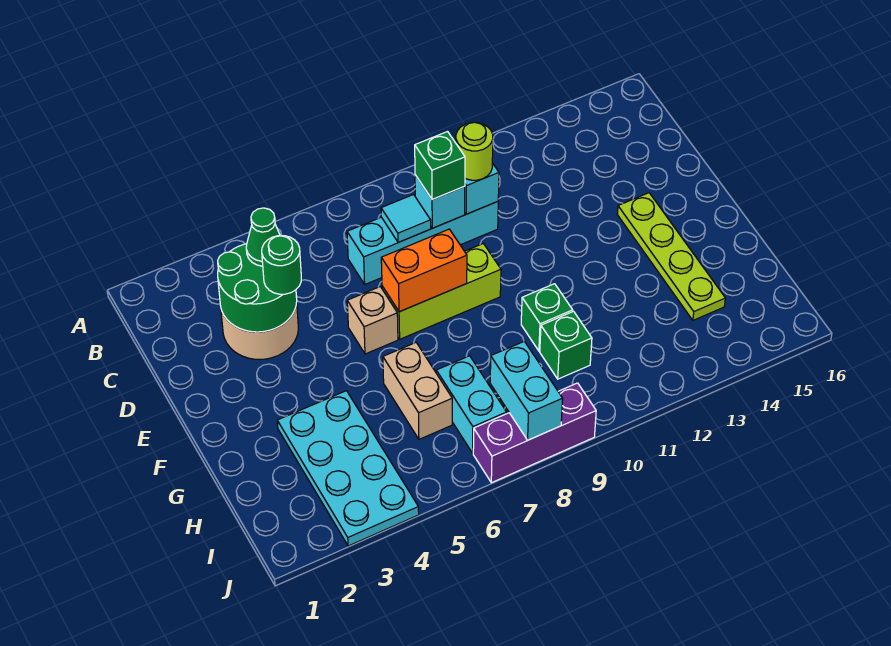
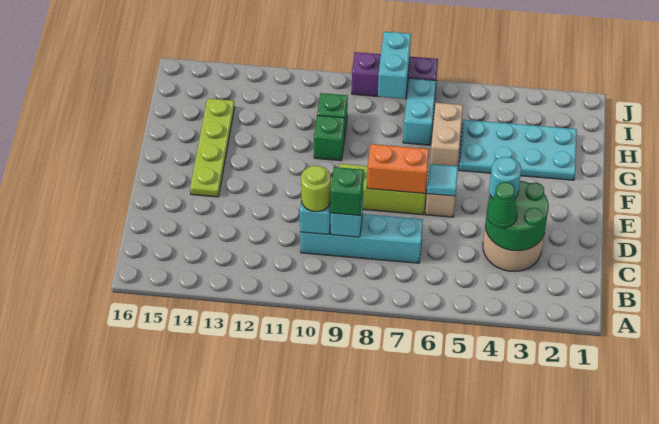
cyan 1x1 tile [381,195,431,242] -> cyan 1x1 tile moved to [427,164,458,196]
green 1x1 round brick [262,236,301,294] -> cyan 1x1 round brick [489,157,521,198]
cyan 2x4 plate [277,391,419,546] -> cyan 2x4 plate turned to [459,120,577,180]

